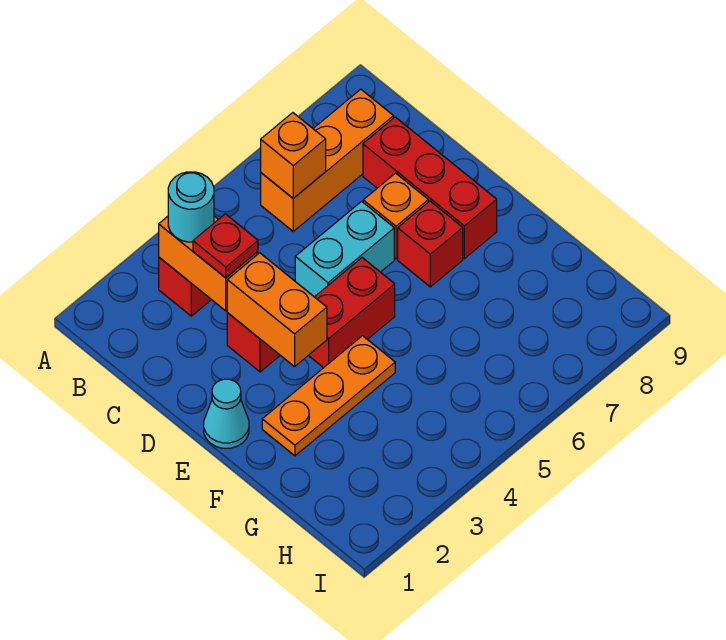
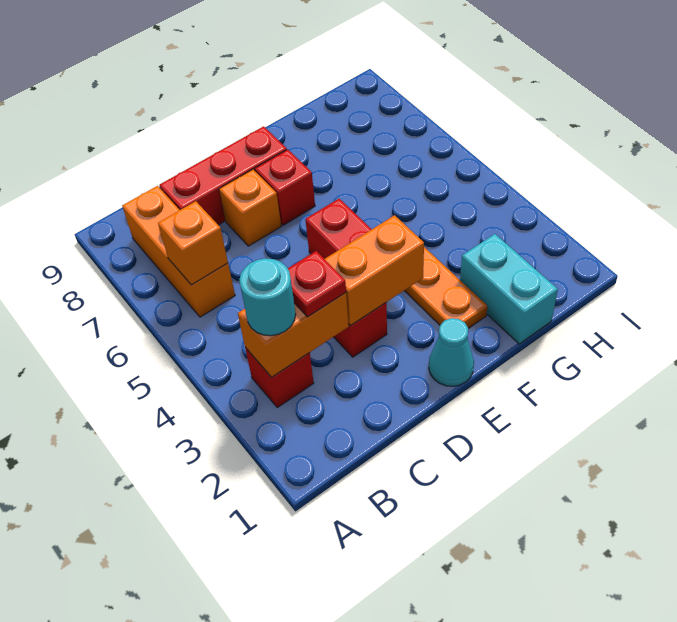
cyan 1x2 brick [295,201,394,297] -> cyan 1x2 brick moved to [460,234,558,344]

